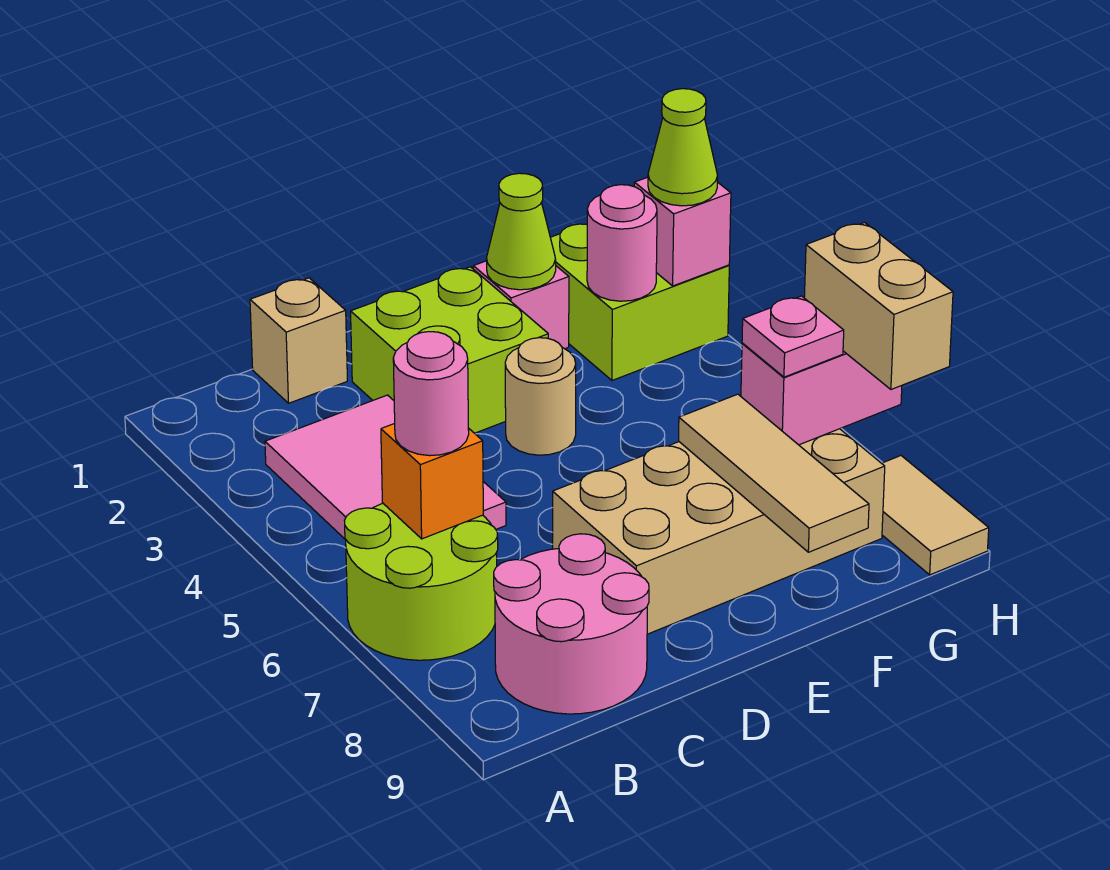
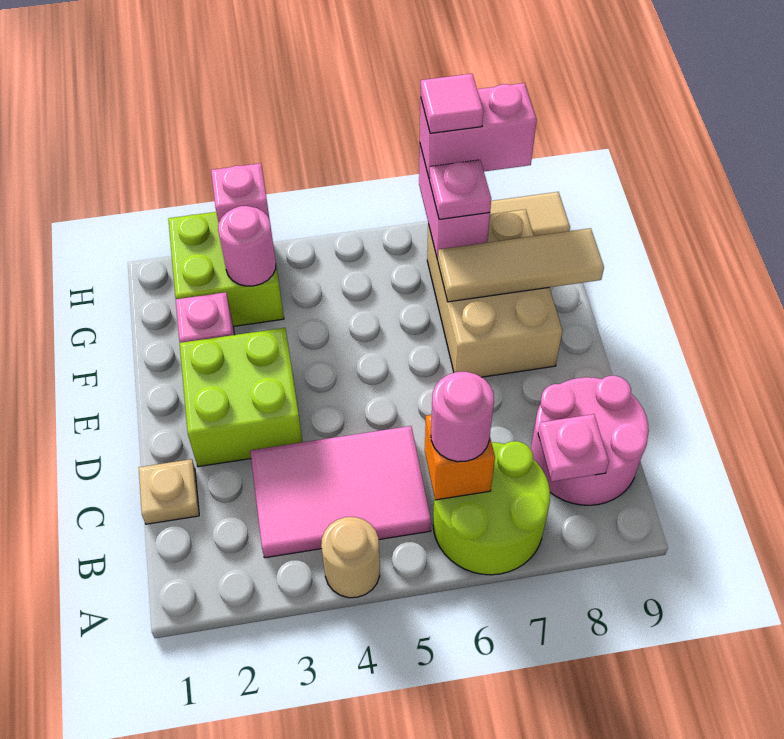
none -> pink 1x1 plate [538,414,609,482]
tan 1x1 brick [250,278,347,403] -> tan 1x1 plate [139,459,199,524]
tan 2x4 brick [553,429,885,634] -> tan 2x3 brick [427,209,562,377]
tan 1x1 round brick [505,338,576,455] -> tan 1x1 round brick moved to [321,517,380,598]
lime 1x1 cone [487,173,556,290] -> none
lime 1x1 cone [648,89,718,206] -> none
tan 1x2 brick [804,223,953,389] -> pink 1x2 brick [420,83,537,178]
none -> pink 1x1 tile [421,74,484,133]

